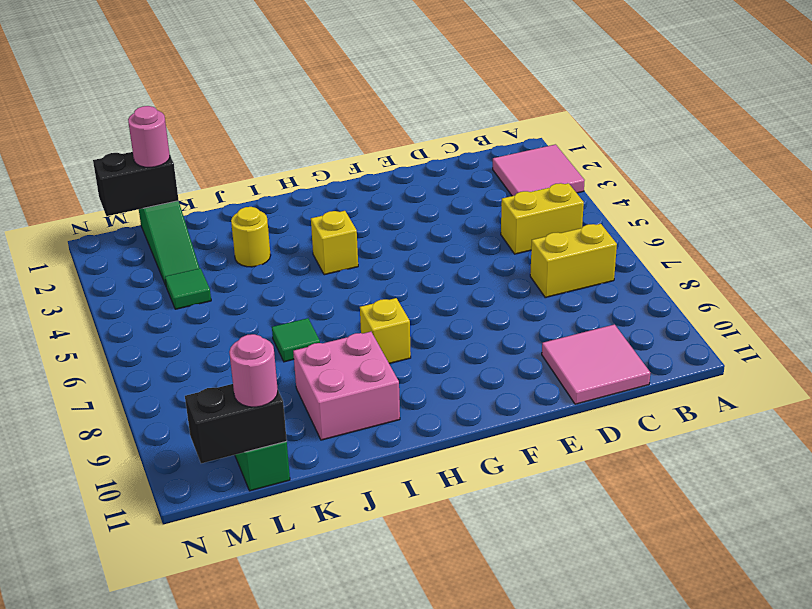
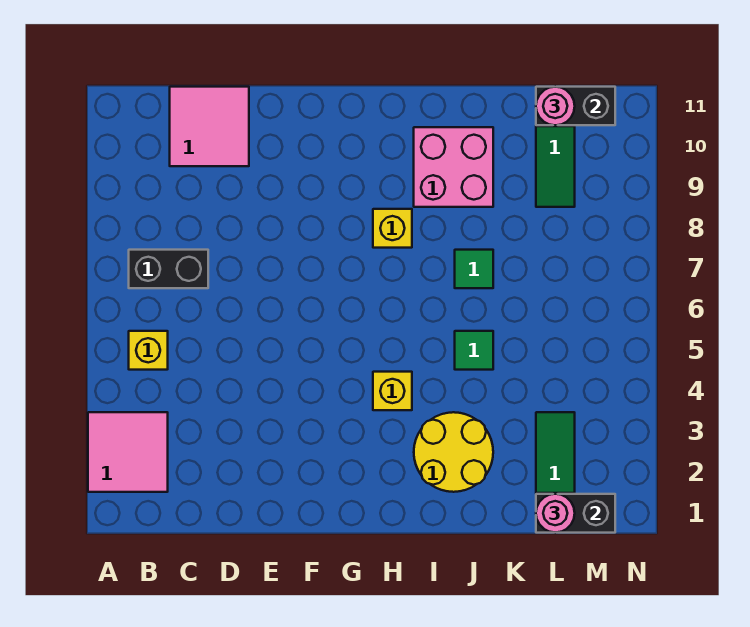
yellow 1x2 brick [501,183,584,254] -> yellow 1x1 brick [129,331,168,370]
yellow 1x2 brick [530,224,617,297] -> black 1x2 brick [129,250,208,288]
yellow 1x1 round brick [231,207,271,267] -> yellow 2x2 round brick [414,412,493,492]
green 1x1 tile [165,268,211,309] -> green 1x1 tile moved to [455,331,493,370]

